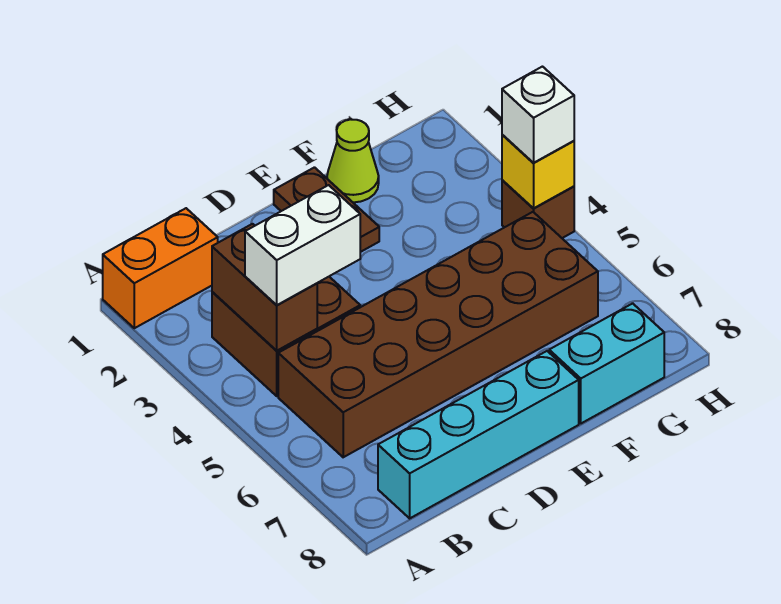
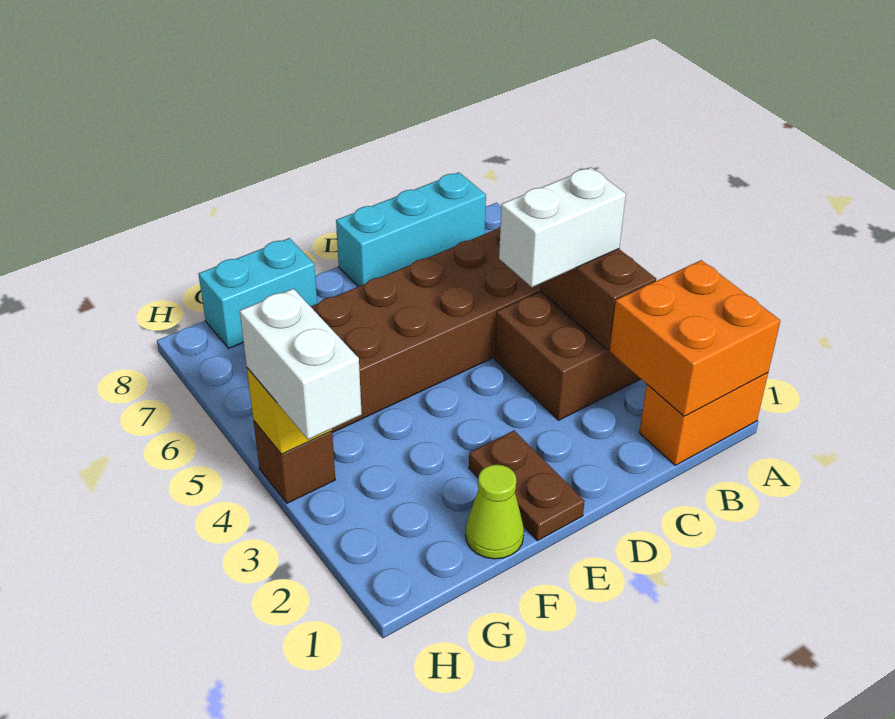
none -> orange 2x2 brick [610,260,780,416]
cyan 1x4 brick [378,351,579,518] -> cyan 1x3 brick [336,172,486,287]
white 1x1 brick [502,67,574,163] -> white 1x2 brick [240,289,362,440]

